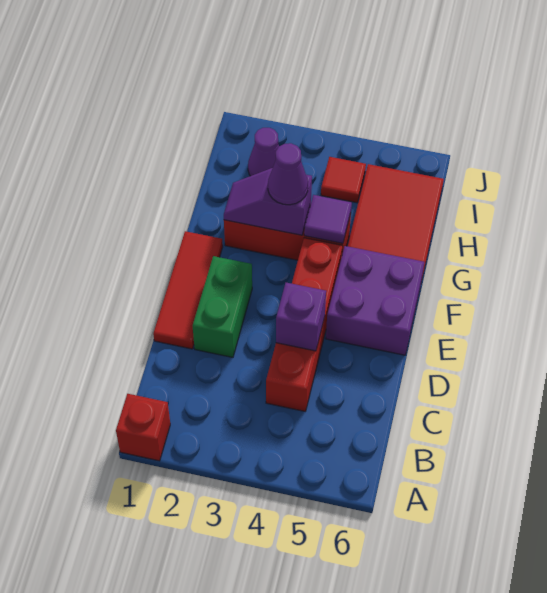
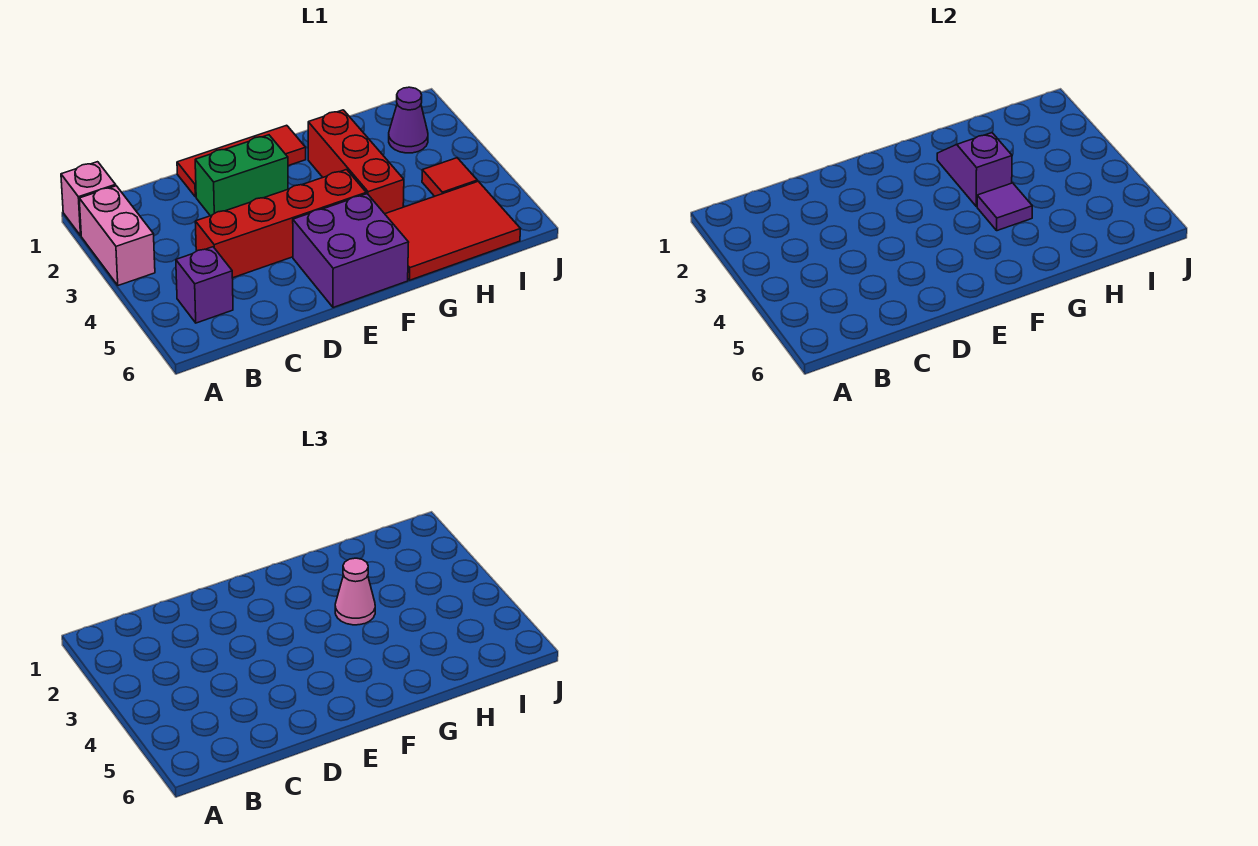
red 1x1 brick [116,394,170,461] -> pink 1x1 brick [61,162,116,235]
none -> pink 1x2 brick [79,186,155,285]
purple 1x1 brick [276,283,326,351] -> purple 1x1 brick moved to [176,247,233,323]
purple 1x1 cone [268,143,308,205] -> pink 1x1 cone [335,558,375,625]

